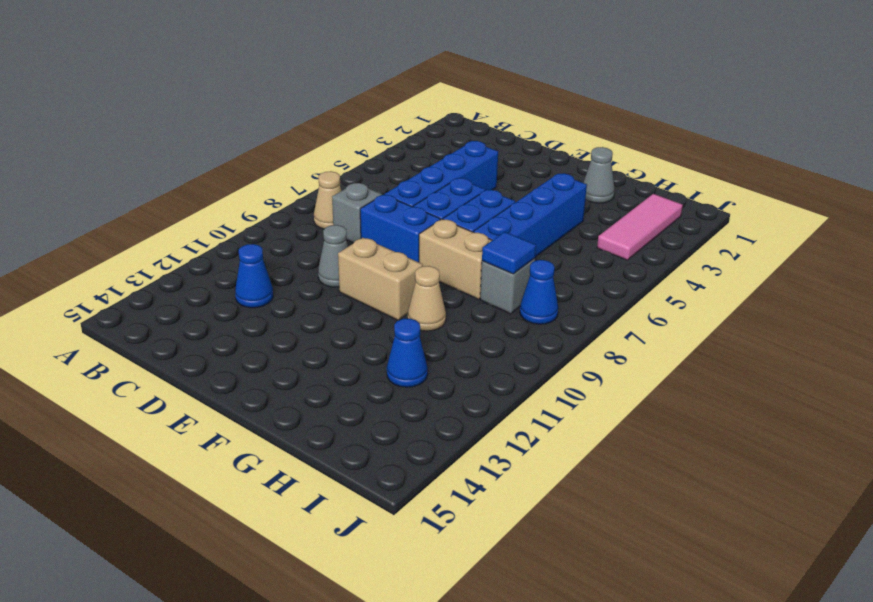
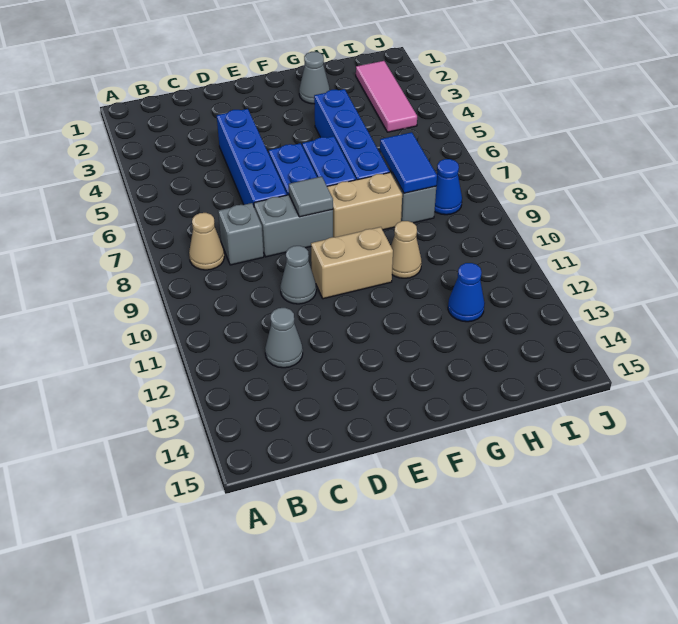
blue 1x1 cone [235,244,273,308] -> grey 1x1 cone [265,308,303,368]
blue 1x2 brick [360,195,440,262] -> grey 1x2 brick [254,195,333,257]
none -> grey 1x1 tile [289,177,333,217]
blue 1x1 tile [482,232,536,274] -> blue 1x2 tile [380,132,437,193]

